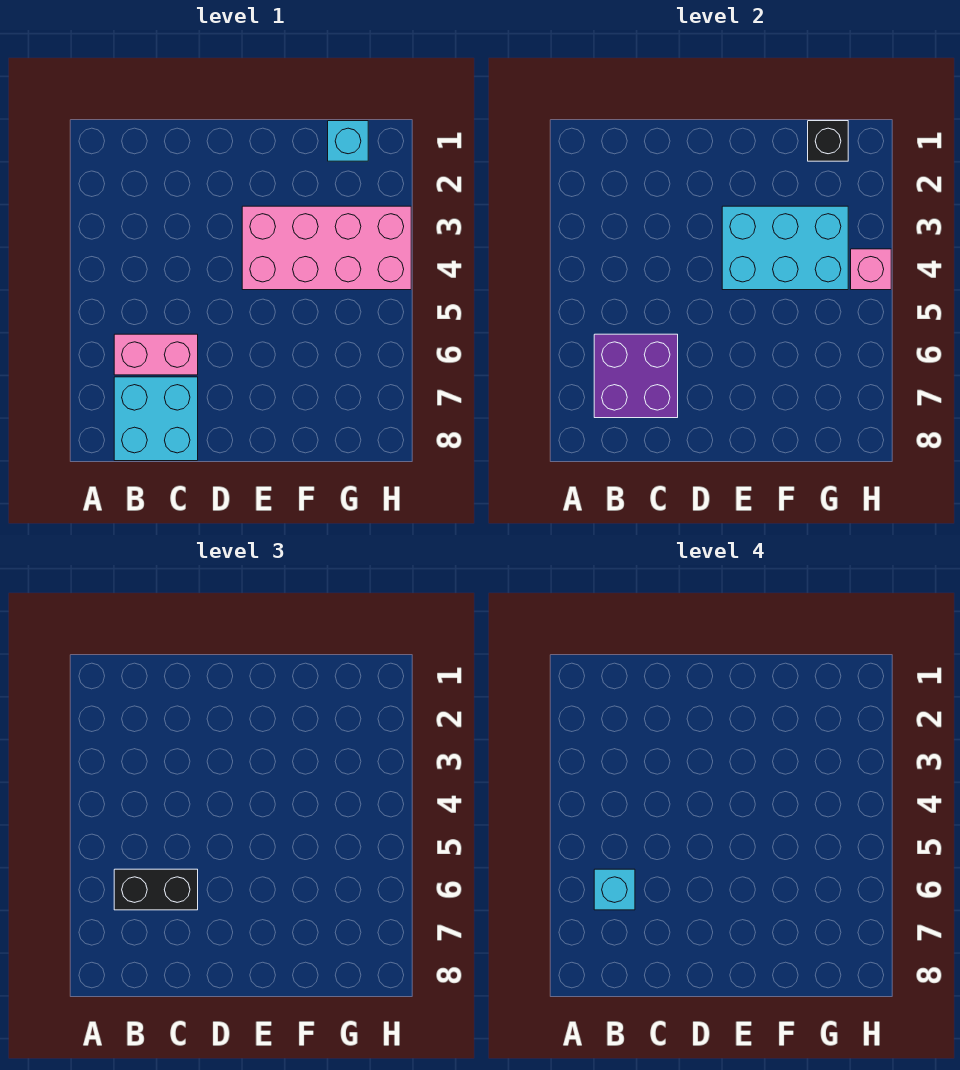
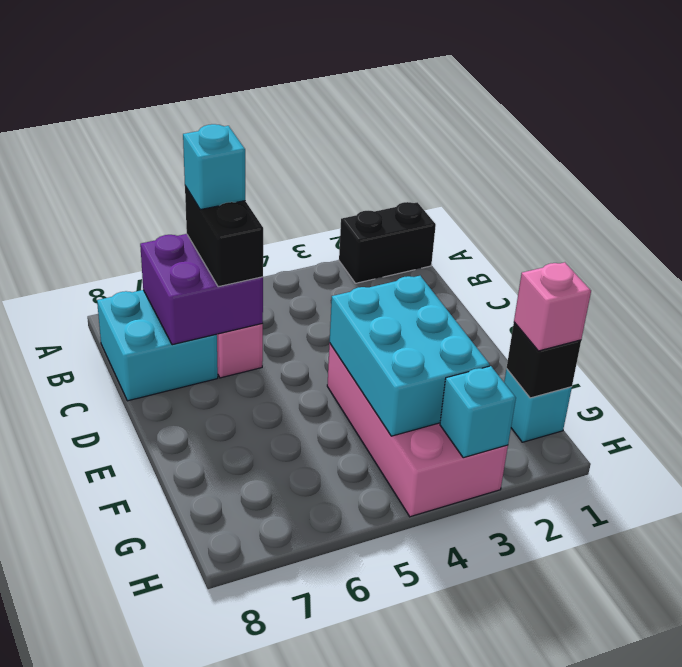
none -> black 1x2 brick [339,202,436,283]
none -> cyan 1x1 brick [440,366,516,458]
pink 1x1 brick [851,249,891,290] -> pink 1x1 brick moved to [514,262,591,351]

